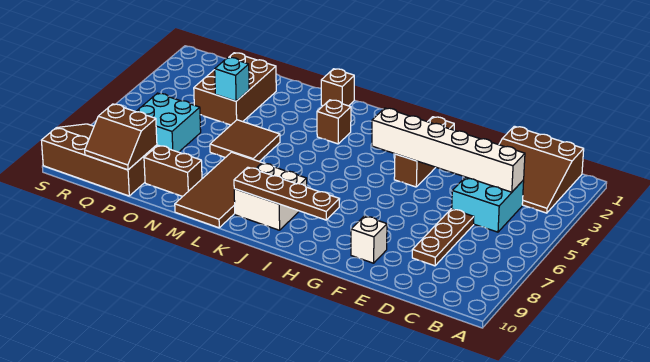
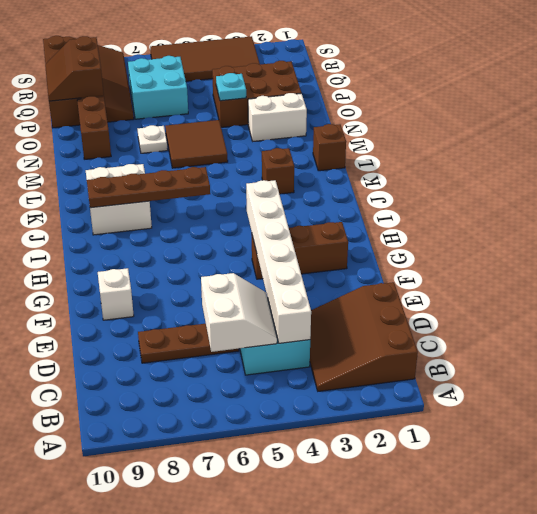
none -> white 2x2 slope [201,273,277,352]
brown 1x4 plate [234,167,340,220] -> brown 1x4 plate turned to [87,167,210,208]
brown 2x4 tile [175,152,262,228] -> brown 2x4 tile moved to [150,36,260,81]
none -> white 1x2 brick [248,93,307,141]
none -> white 1x1 plate [138,125,168,153]
cyan 1x1 brick [215,57,249,101] -> cyan 1x1 plate [216,73,246,101]

